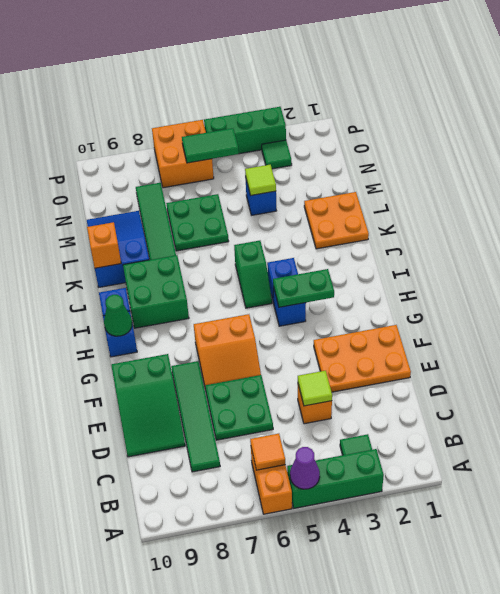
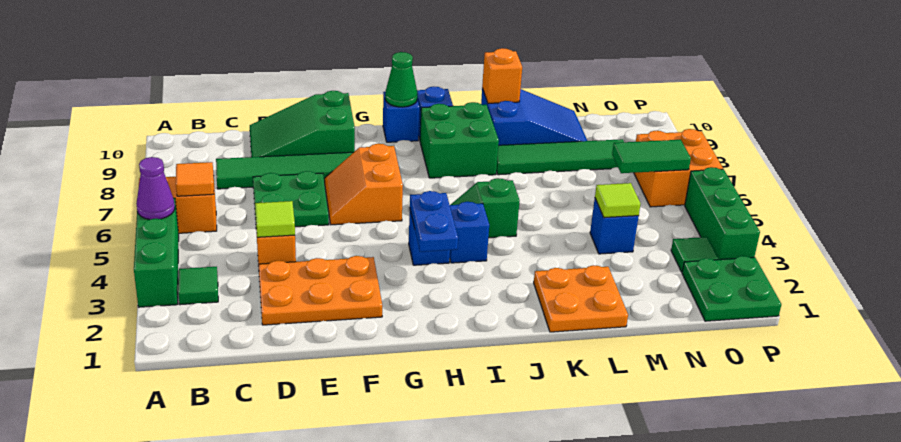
orange 2x3 plate [314,325,411,392] -> orange 2x3 plate turned to [259,256,382,325]
green 1x2 plate [273,269,334,307] -> blue 1x2 plate [410,191,458,252]
green 2x2 plate [166,194,229,251] -> green 2x2 plate moved to [682,256,781,321]
green 1x2 tile [182,128,239,163] -> green 1x2 tile turned to [612,140,691,173]

